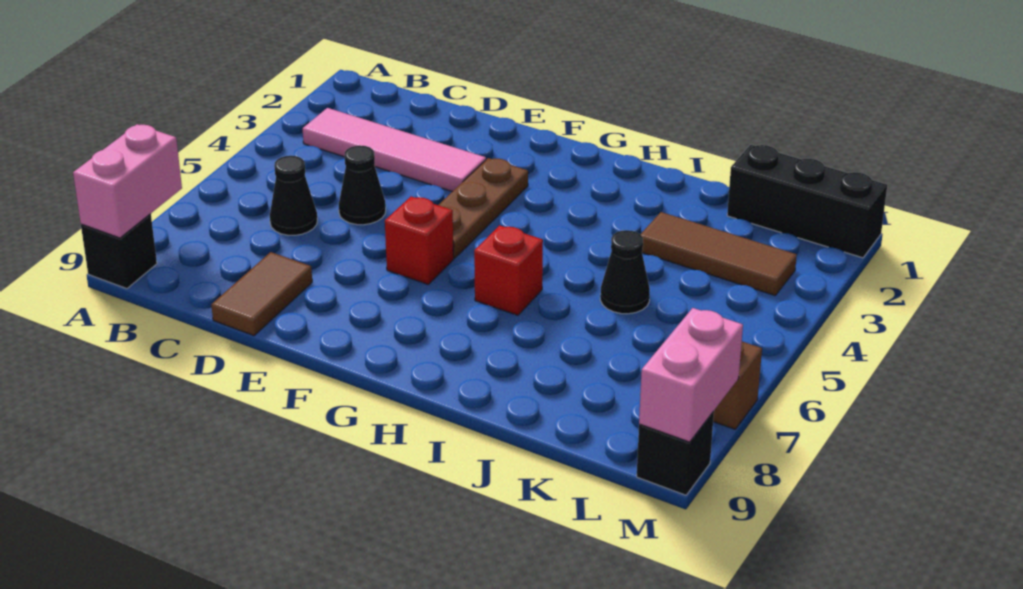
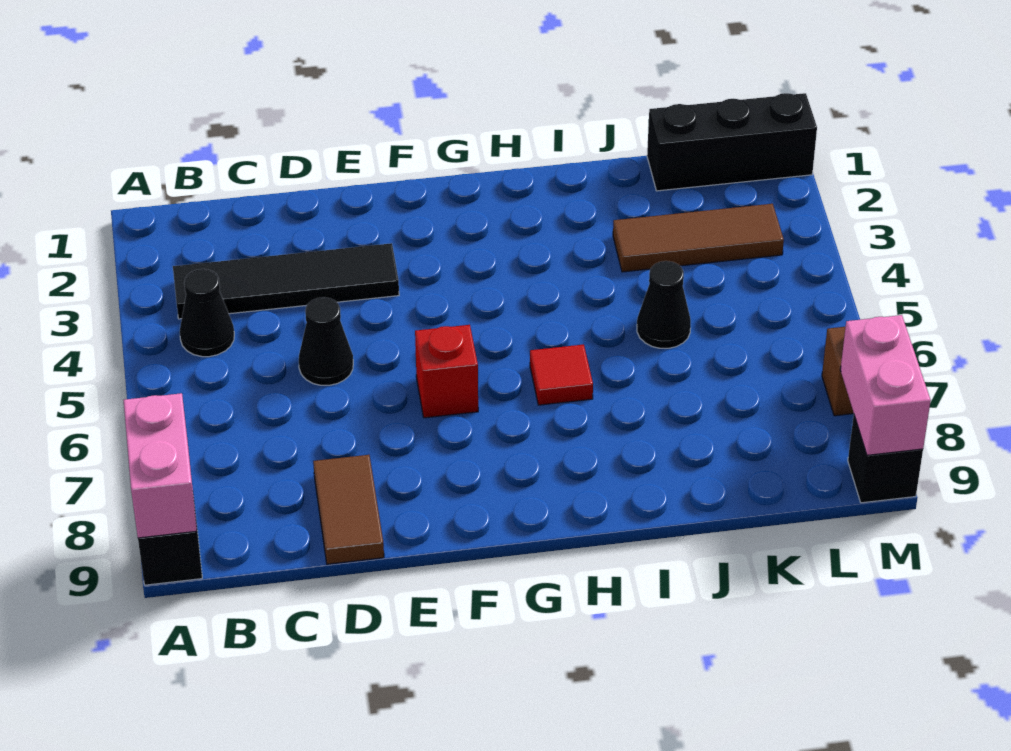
pink 1x4 tile [303,108,486,192] -> black 1x4 tile [173,243,399,319]
black 1x1 cone [270,156,317,235] -> black 1x1 cone moved to [180,269,234,357]
brown 1x3 plate [439,158,528,258] -> none
red 1x1 brick [474,225,543,315] -> red 1x1 tile [530,344,593,405]

